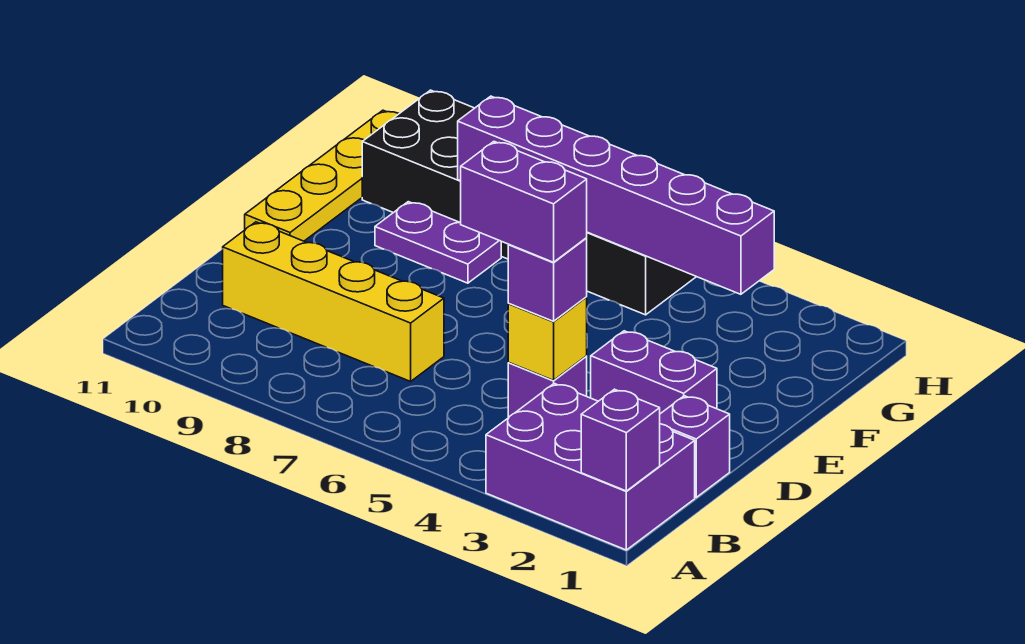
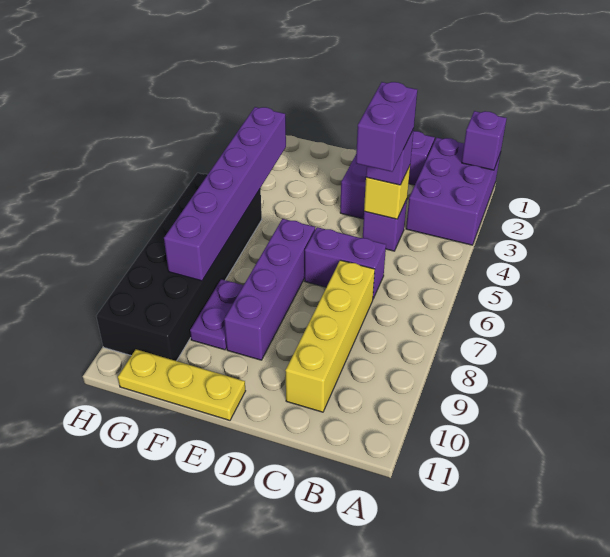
none -> purple 1x2 brick [305,227,386,298]
none -> purple 1x4 brick [224,219,315,360]
yellow 1x4 plate [245,110,399,241] -> yellow 1x3 plate [118,349,245,420]

